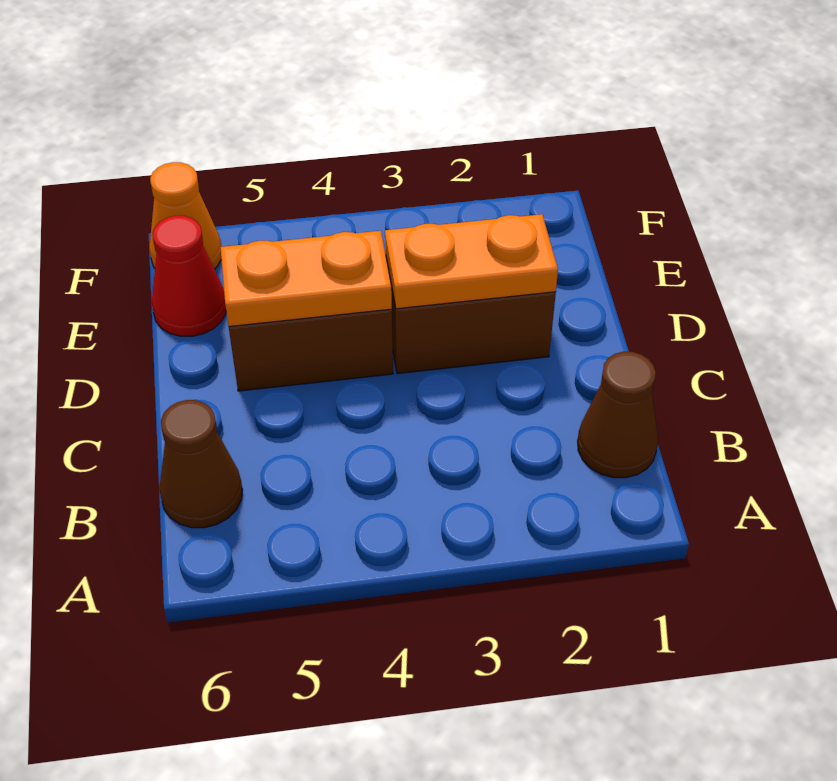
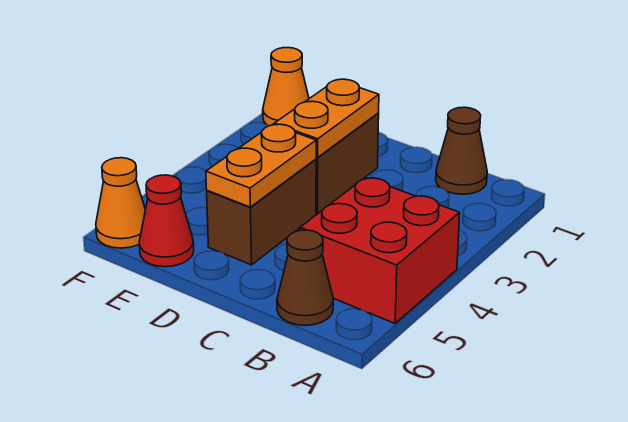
none -> red 2x2 brick [300,178,460,323]
none -> orange 1x1 cone [263,48,309,126]

